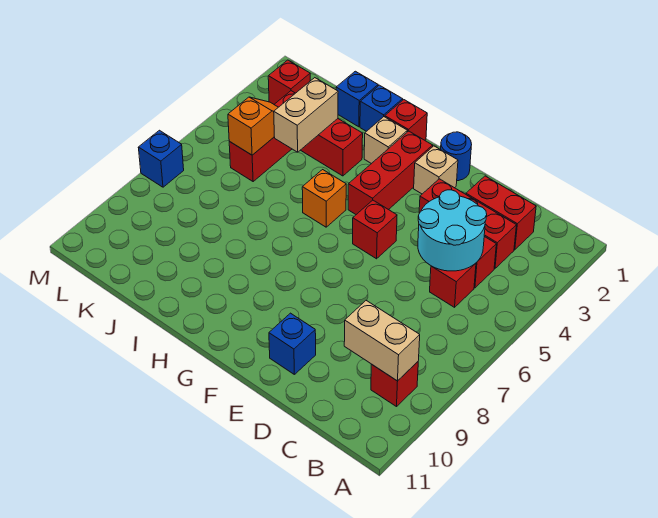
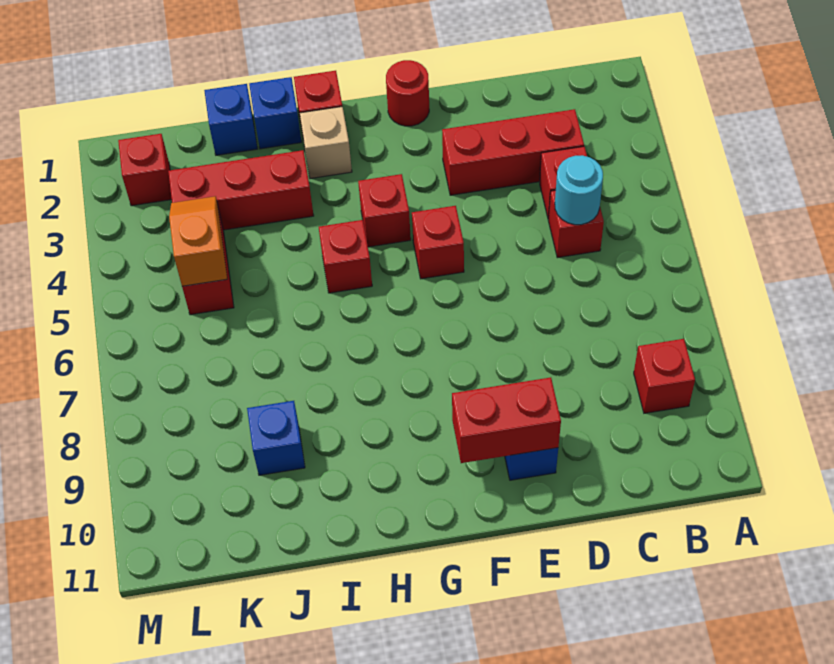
tan 1x2 brick [344,300,420,381] -> none
red 1x2 brick [466,176,536,250] -> red 1x2 brick moved to [452,377,561,463]
cyan 2x2 round brick [418,190,487,271] -> cyan 1x1 round brick [555,155,603,225]
blue 1x1 round brick [441,132,472,181] -> red 1x1 round brick [386,60,429,126]
tan 1x1 brick [414,146,458,194] -> none
red 1x3 brick [348,131,433,214] -> red 1x1 brick [358,174,411,247]
orange 1x1 brick [302,170,346,227] -> red 1x1 brick [319,220,372,293]
tan 1x2 brick [274,78,338,152] -> none
blue 1x1 brick [138,130,184,187] -> blue 1x1 brick moved to [247,401,305,475]

